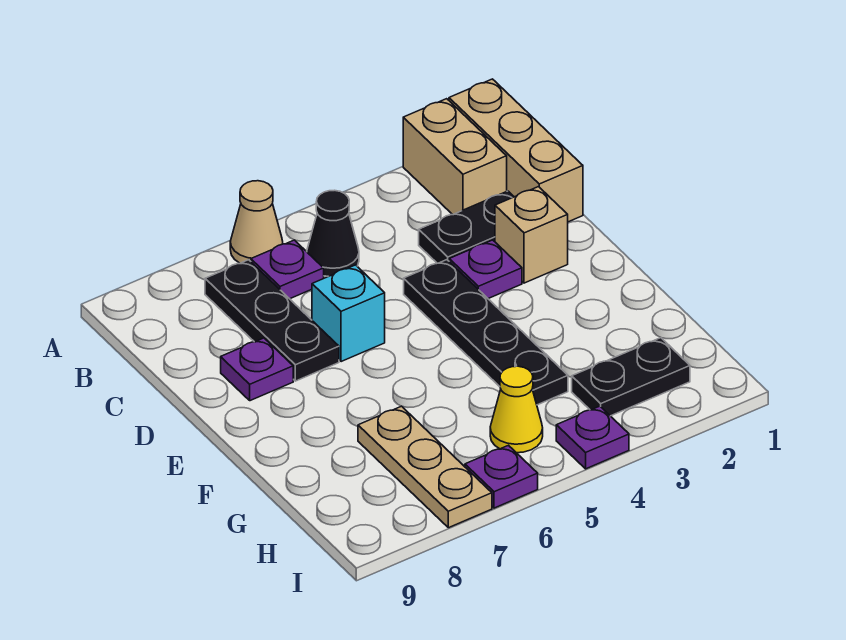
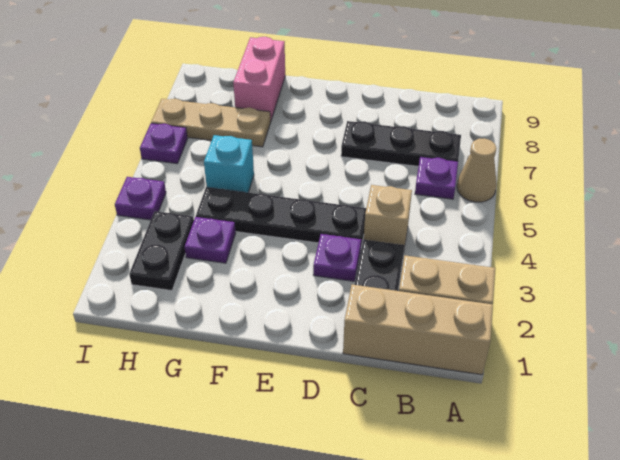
black 1x1 cone [307,190,359,276] -> none
tan 1x1 brick [495,187,568,283] -> tan 1x1 brick moved to [364,185,412,248]
cyan 1x1 brick [312,265,385,362] -> cyan 1x1 brick moved to [204,135,254,193]
purple 1x1 plate [221,338,293,401] -> purple 1x1 plate moved to [185,217,236,263]
none -> pink 1x2 brick [233,37,285,122]
yellow 1x1 cone [490,366,543,453] -> none

